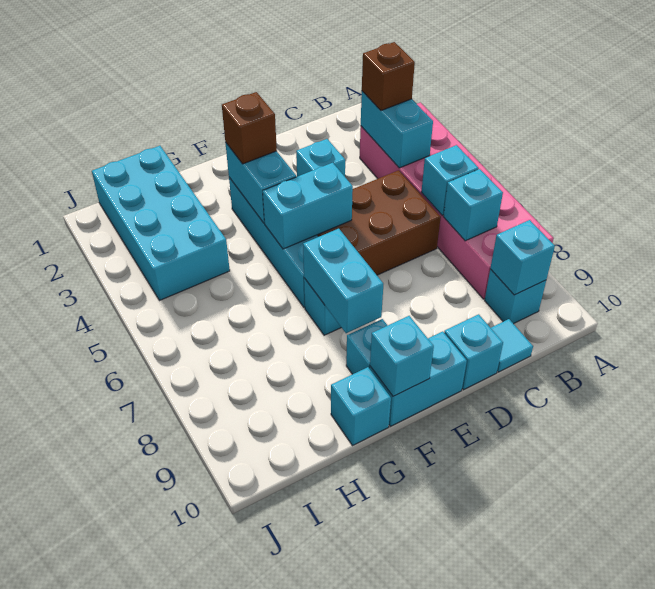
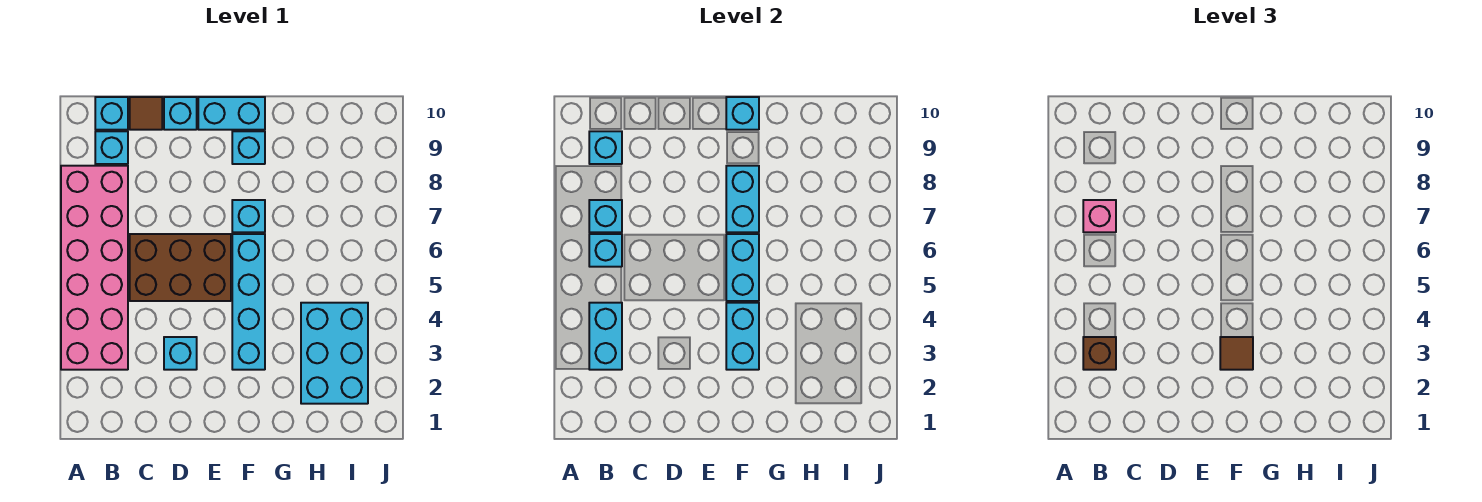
none -> pink 1x1 brick [1083,200,1116,232]
cyan 1x1 tile [491,319,533,372] -> brown 1x1 tile [130,97,162,130]
cyan 1x2 brick [263,163,353,249] -> cyan 1x2 brick turned to [726,234,759,301]
brown 1x1 brick [222,92,277,164] -> brown 1x1 tile [1220,337,1253,370]
cyan 1x1 brick [331,367,391,446] -> cyan 1x1 brick moved to [95,97,128,130]
cyan 2x4 brick [92,146,230,301] -> cyan 2x3 brick [301,303,368,404]

